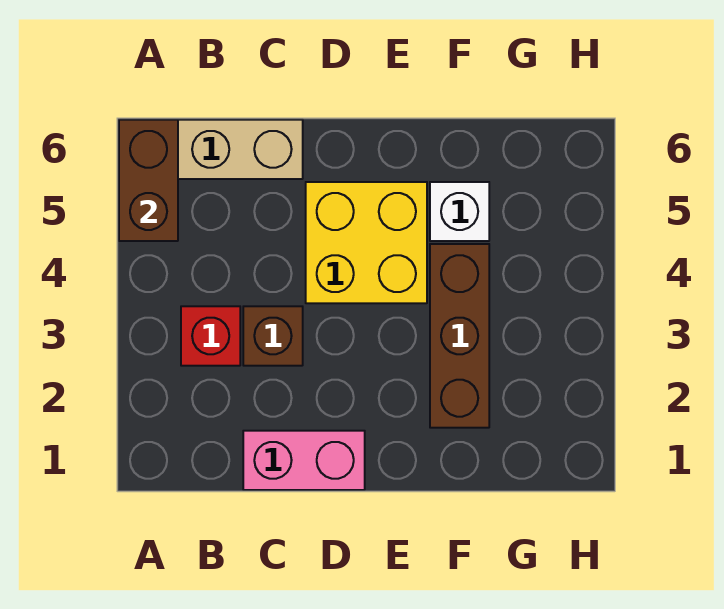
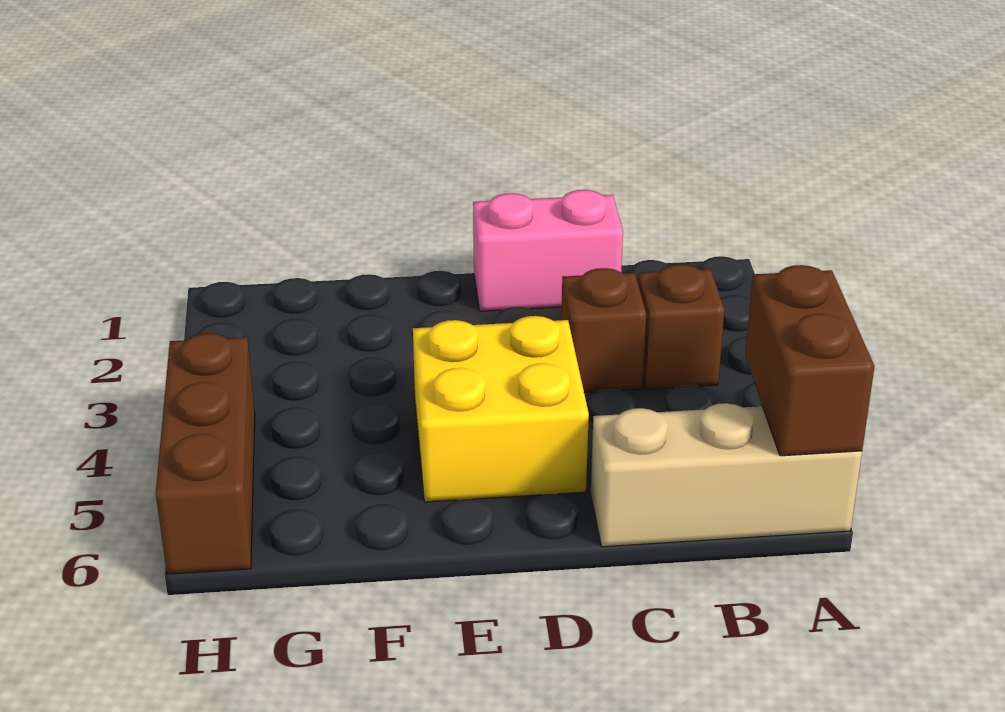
red 1x1 brick [181,306,240,366] -> brown 1x1 brick [638,264,725,389]
brown 1x3 brick [430,244,489,428] -> brown 1x3 brick moved to [156,333,255,574]
white 1x1 brick [430,182,489,241] -> none

